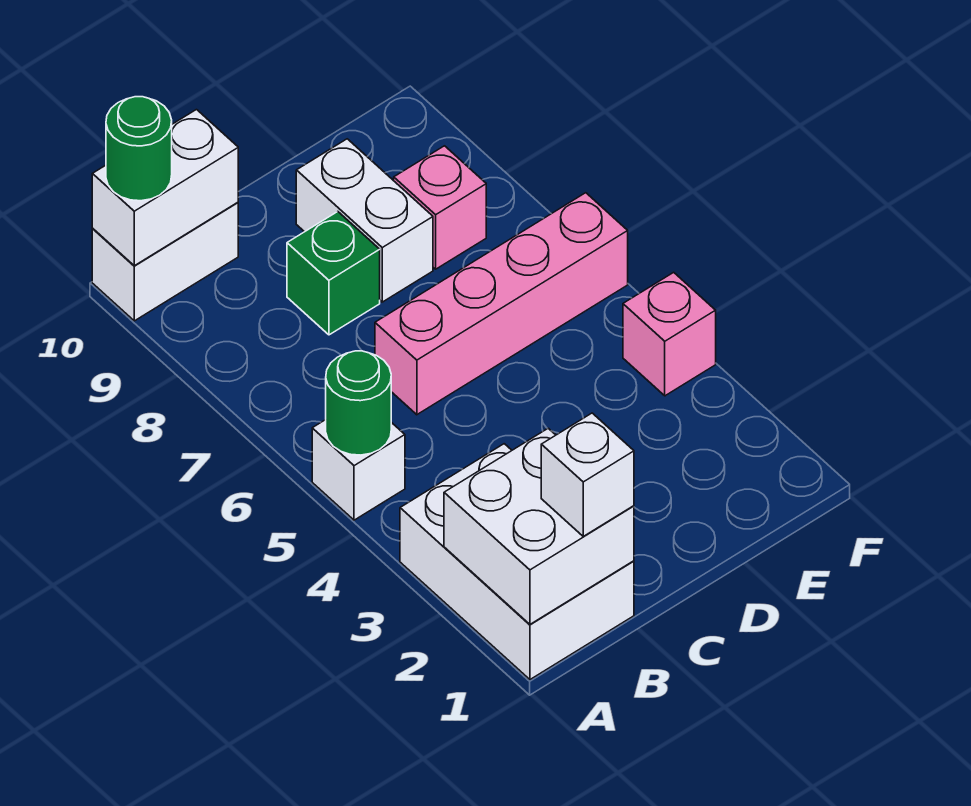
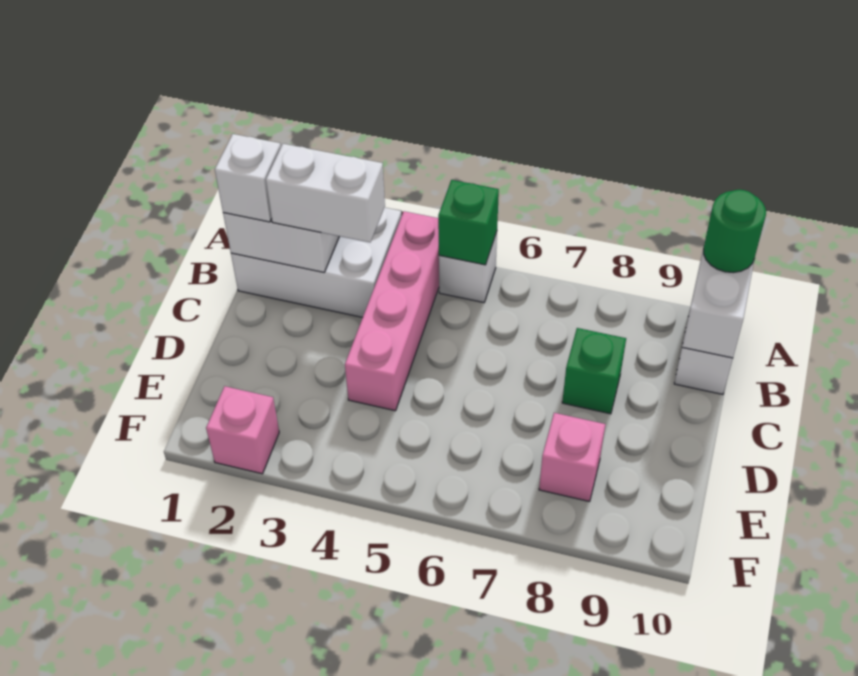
green 1x1 round brick [326,351,391,455] -> green 1x1 brick [438,180,499,265]
pink 1x4 brick [375,193,628,415] -> pink 1x4 brick moved to [345,211,439,411]
white 1x2 brick [296,139,433,302] -> white 1x2 brick moved to [266,144,385,242]
pink 1x1 brick [623,272,716,396] -> pink 1x1 brick moved to [206,386,279,474]

